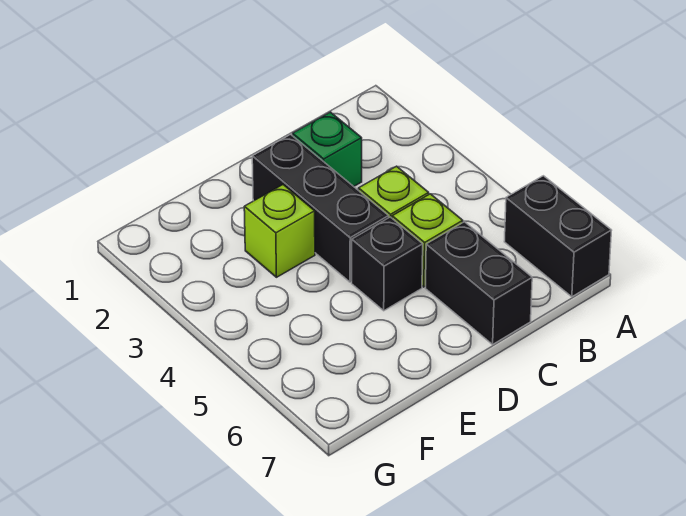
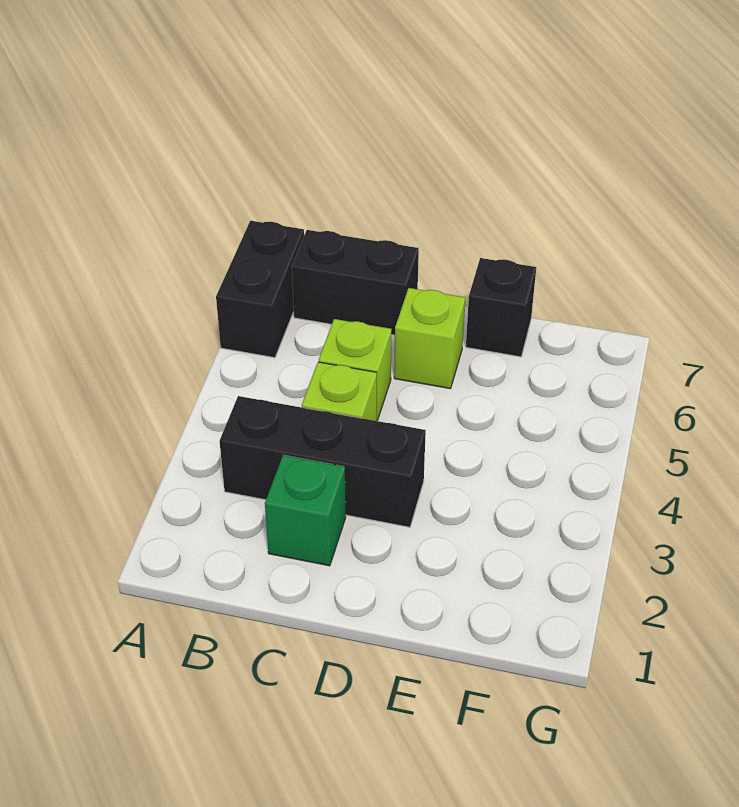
black 1x2 brick [425,222,532,344] -> black 1x2 brick turned to [292,230,419,335]
black 1x3 brick [252,135,389,282] -> black 1x3 brick turned to [219,396,426,527]
black 1x1 brick [352,217,423,311] -> black 1x1 brick moved to [466,258,536,357]
lime 1x1 brick [244,185,315,277] -> lime 1x1 brick moved to [394,288,465,389]

